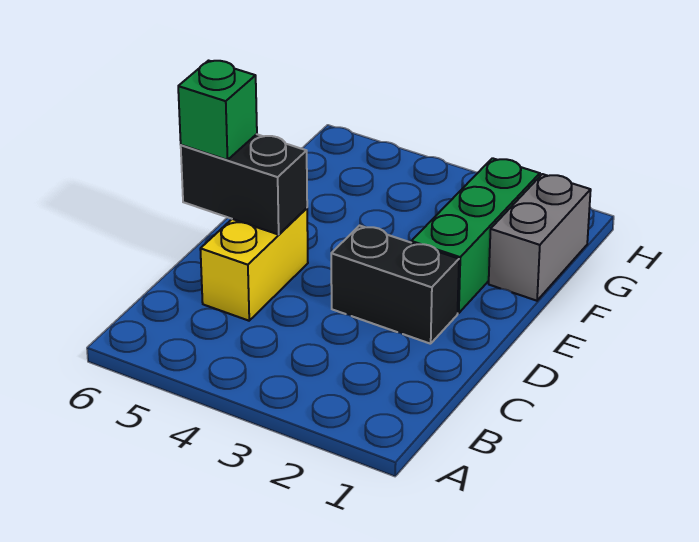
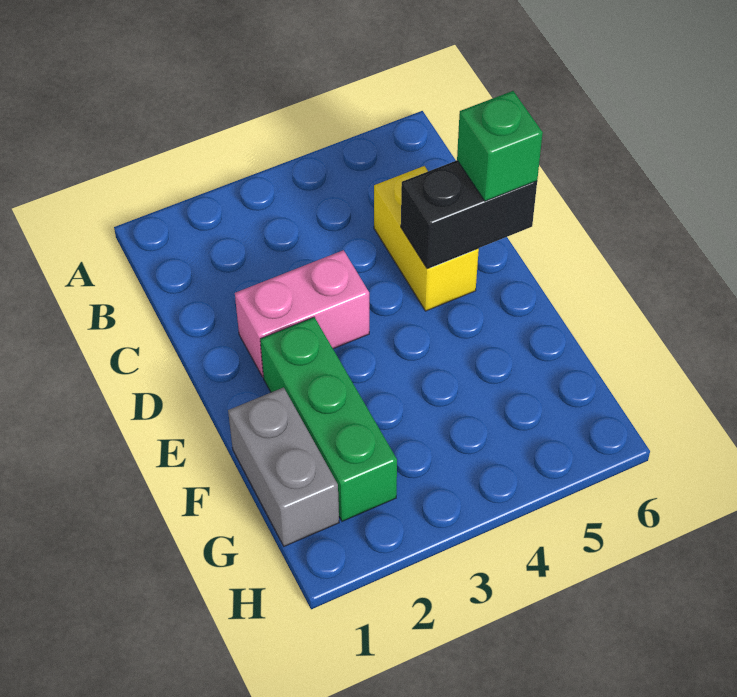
black 1x2 brick [331,226,459,344] -> pink 1x2 brick [235,250,369,377]

